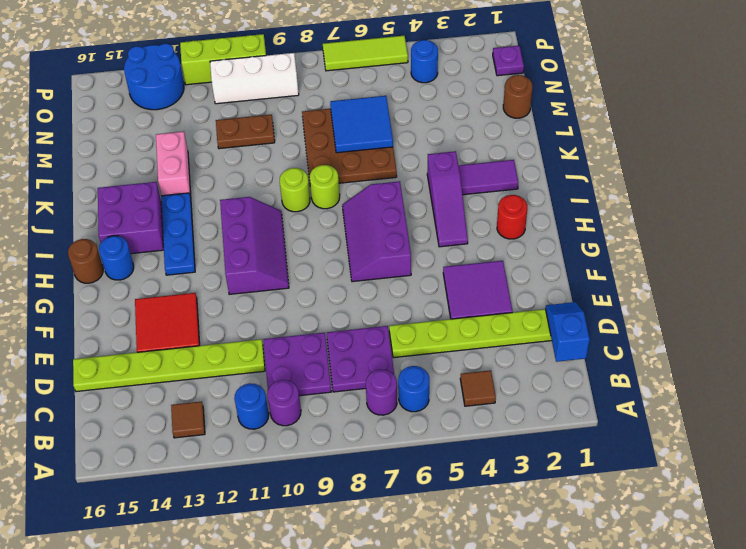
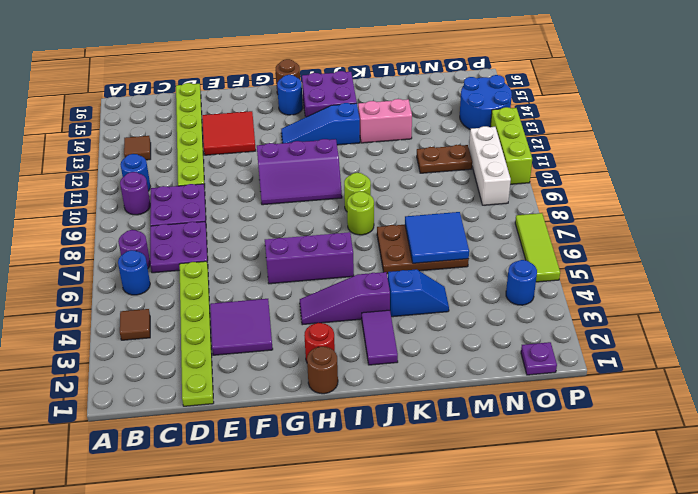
blue 1x2 slope [545,302,590,362] -> blue 1x2 slope moved to [388,269,449,317]
blue 1x3 plate [161,193,195,275] -> blue 1x3 slope [281,103,360,145]
brown 3x3 plate [302,109,397,183] -> brown 2x3 plate [377,225,469,274]
brown 1x1 round brick [503,75,533,118] -> brown 1x1 round brick moved to [307,346,338,394]
brown 1x2 plate [216,115,275,149] -> brown 1x2 plate turned to [417,145,472,173]

